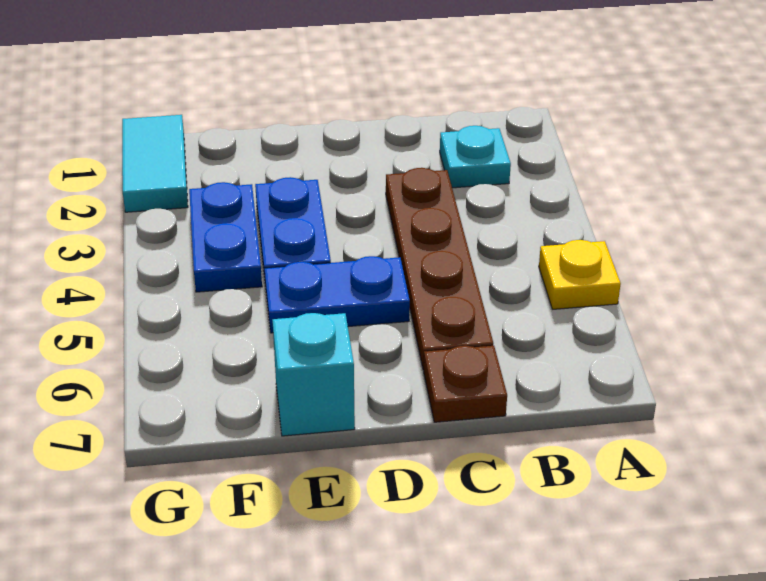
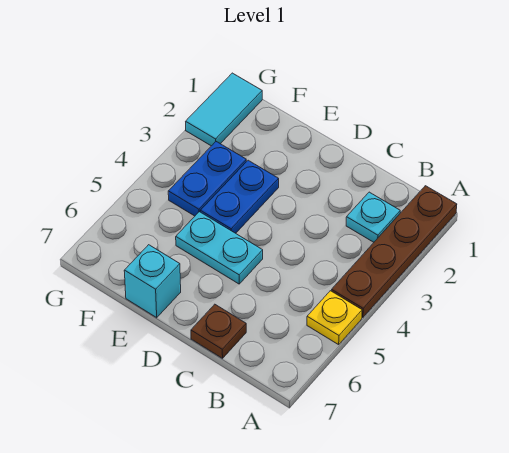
brown 1x4 plate [386,168,493,370] -> brown 1x4 plate moved to [331,186,457,317]
blue 1x2 plate [264,256,410,333] -> cyan 1x2 plate [176,212,263,284]

